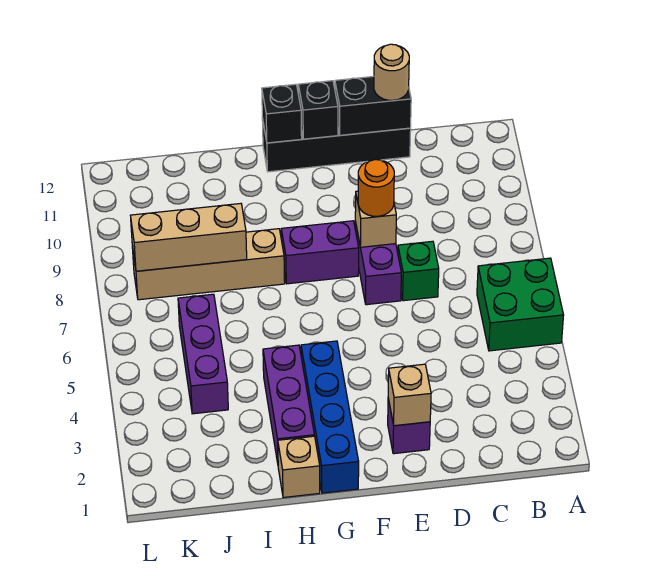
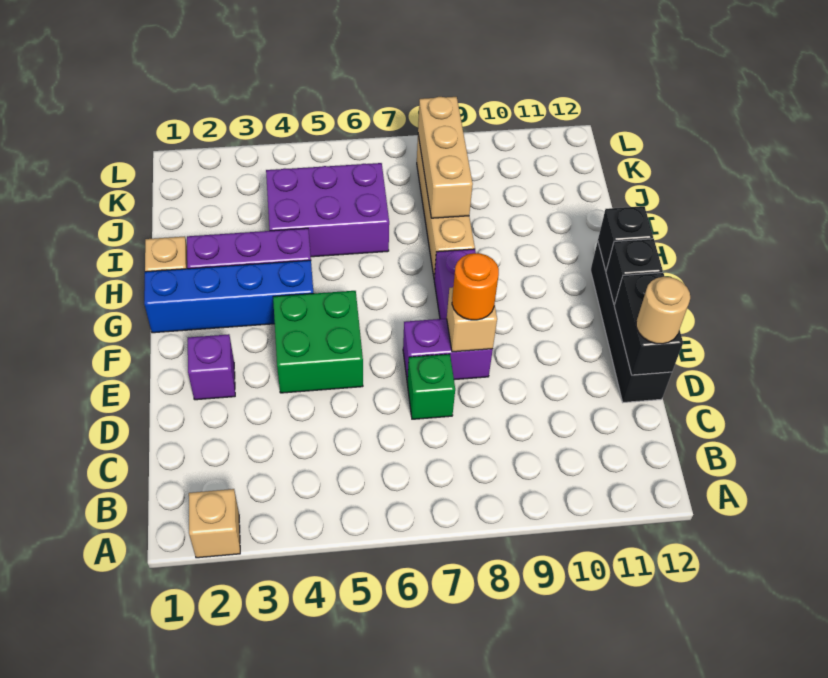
green 2x2 brick [477,258,564,351] -> green 2x2 brick moved to [273,291,363,393]
tan 1x1 brick [388,364,431,426] -> tan 1x1 brick moved to [189,489,240,558]
purple 1x3 brick [178,294,228,414] -> purple 2x3 brick [266,163,389,257]

